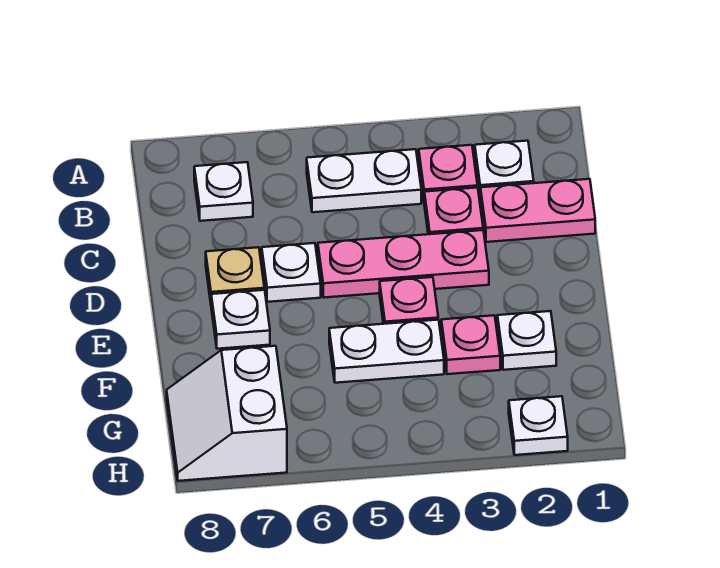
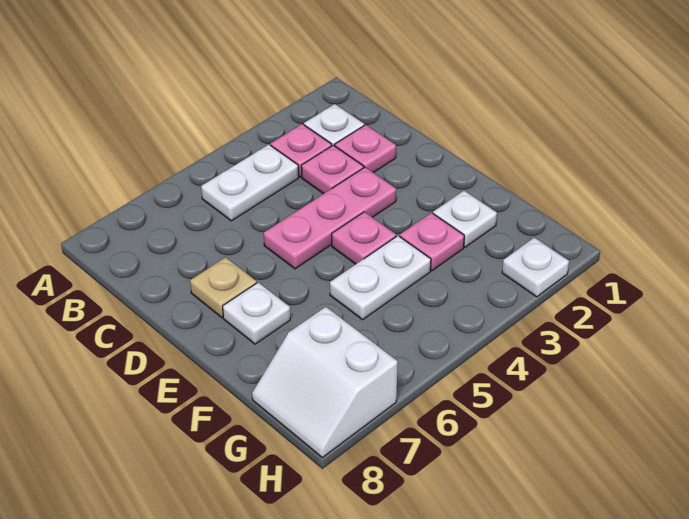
white 1x1 plate [194,162,253,221] -> none
pink 1x2 plate [480,179,595,242] -> pink 1x1 plate [335,125,396,173]
white 1x1 plate [262,243,321,302] -> none

